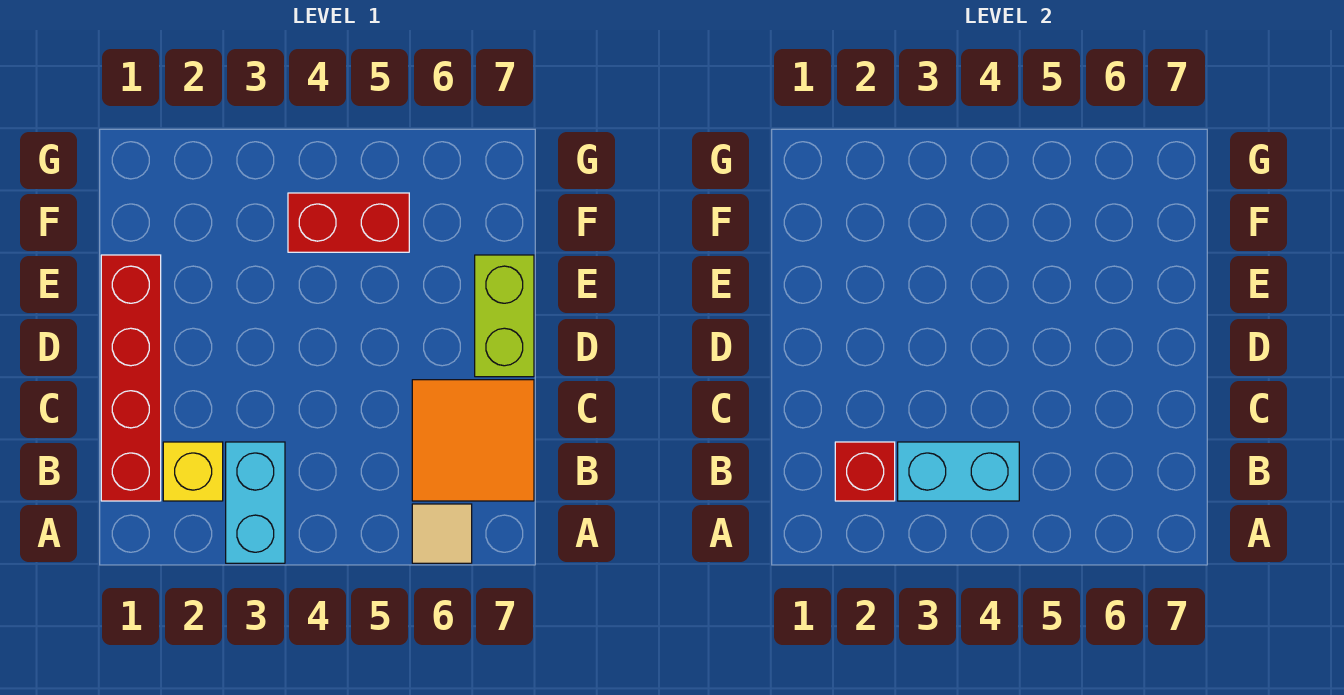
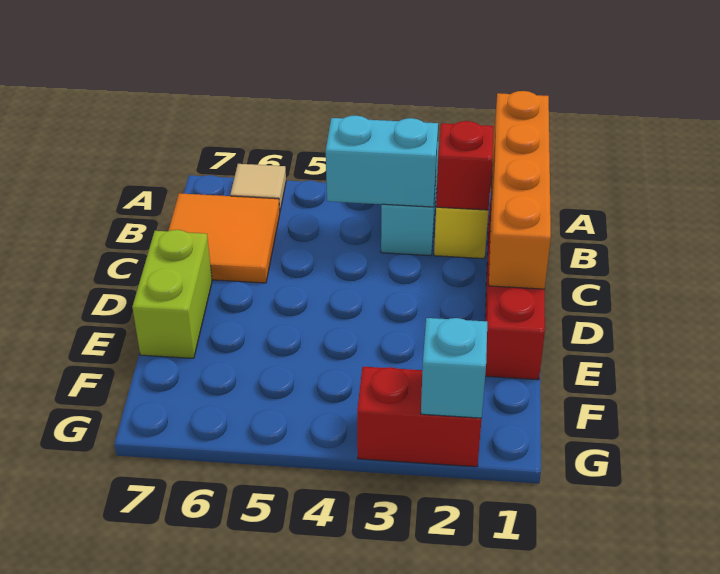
none -> orange 1x4 brick [489,91,551,289]
red 1x2 brick [288,193,409,252] -> red 1x2 brick moved to [357,367,482,467]
none -> cyan 1x1 brick [421,318,487,418]

